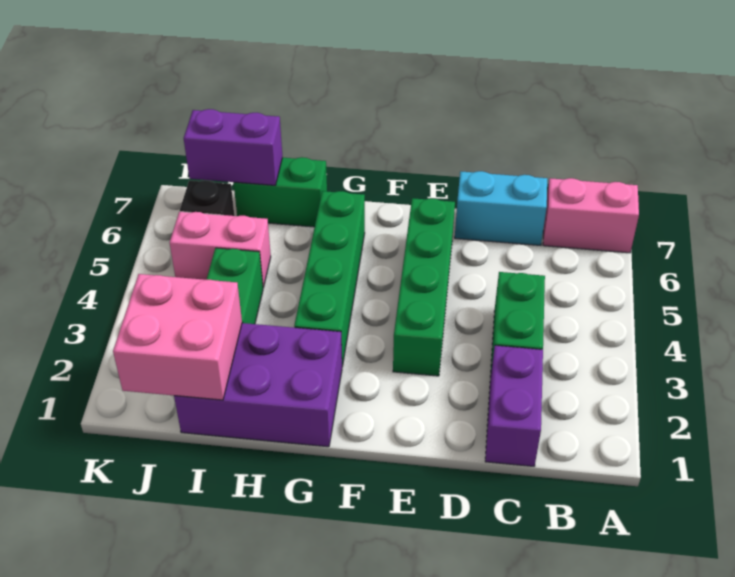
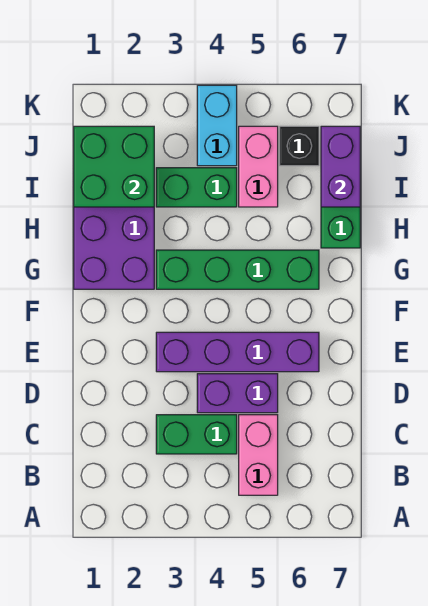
pink 1x2 brick [543,178,639,253] -> pink 1x2 brick moved to [239,415,278,495]
purple 1x2 brick [485,345,543,466] -> purple 1x2 brick moved to [197,374,278,413]
cyan 1x2 brick [455,171,547,245] -> cyan 1x2 brick moved to [197,85,237,166]
green 1x4 brick [393,198,455,376] -> purple 1x4 brick [156,332,319,372]
pink 2x2 brick [113,274,242,400] -> green 2x2 brick [74,126,154,207]

